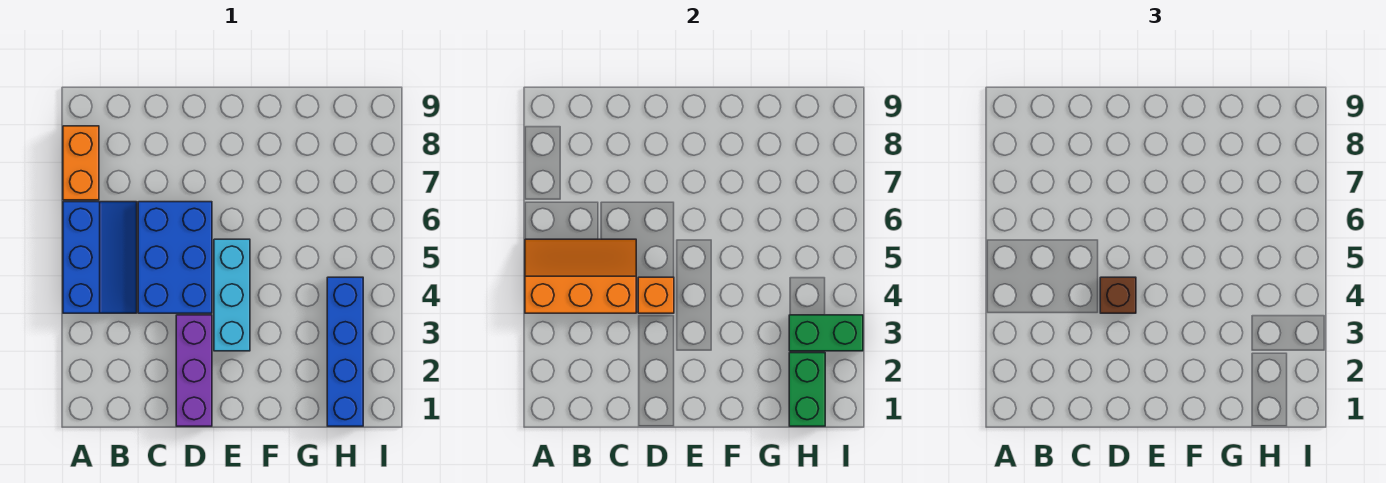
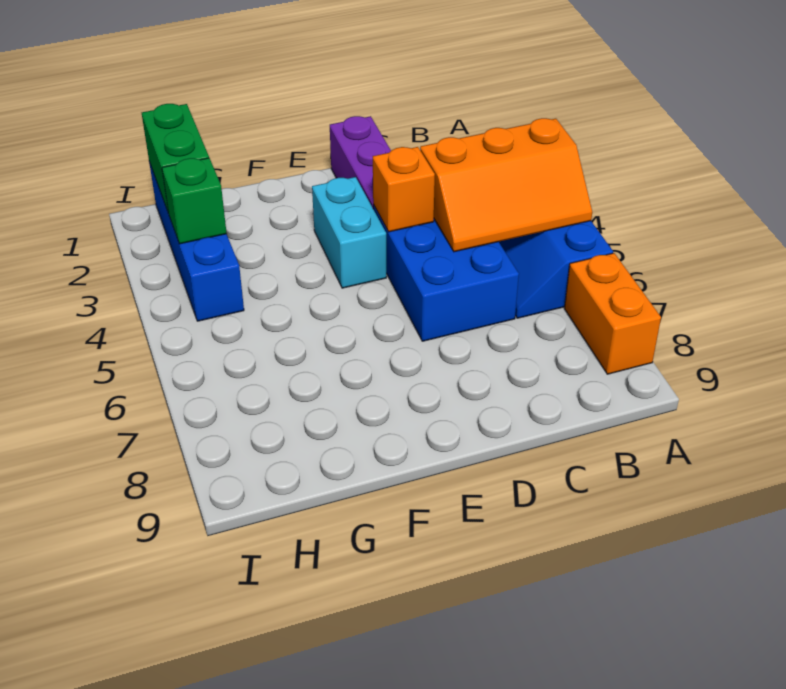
brown 1x1 brick [1100,277,1136,313] -> none
cyan 1x3 brick [214,239,250,351] -> cyan 1x2 brick [312,177,386,288]
green 1x2 brick [789,315,863,351] -> green 1x1 brick [162,158,227,244]

